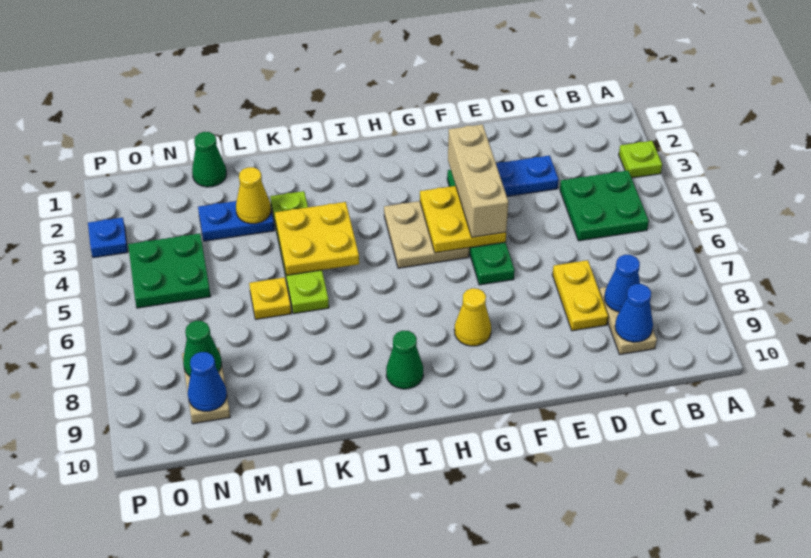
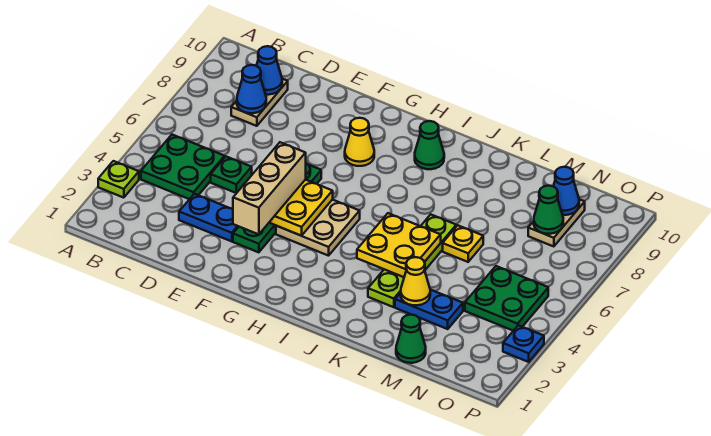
none -> green 1x1 plate [211,157,252,193]
yellow 1x2 plate [552,260,608,331] -> none

